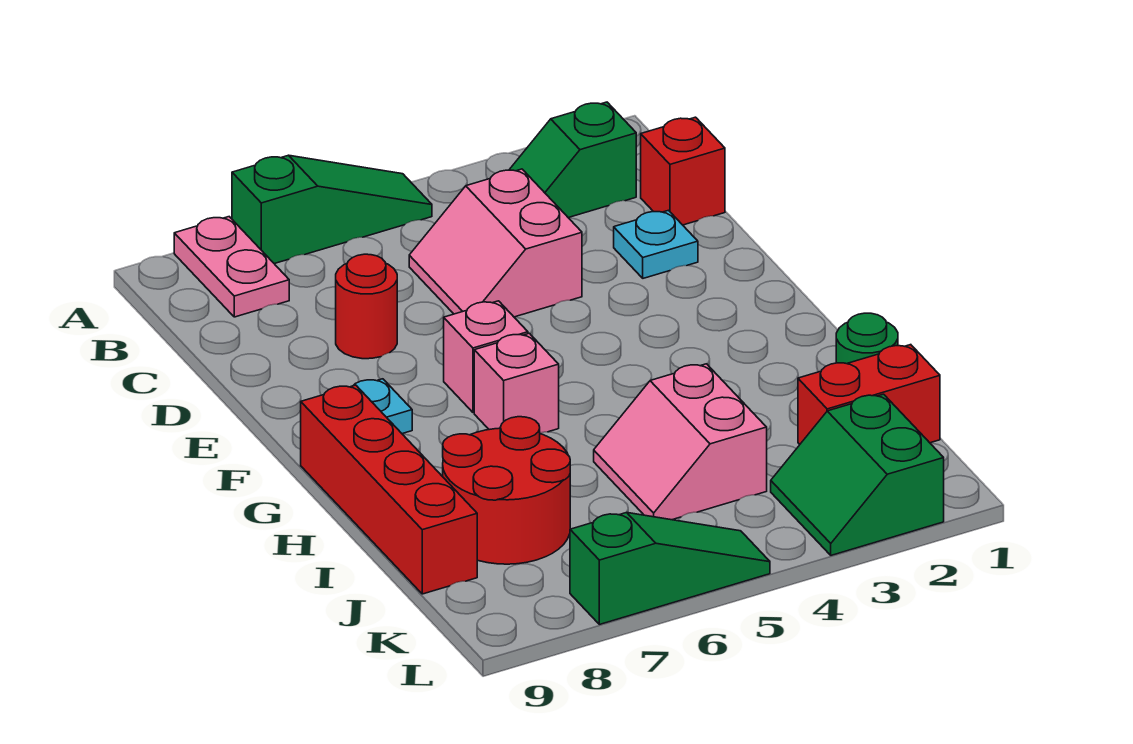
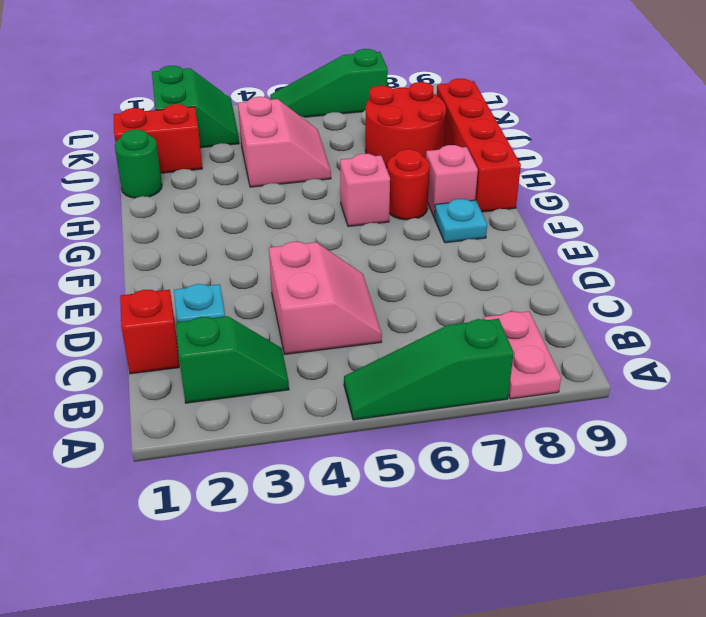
red 1x1 round brick [336,254,397,359] -> red 1x1 round brick moved to [387,149,430,220]
pink 1x1 brick [444,301,528,412] -> pink 1x1 brick moved to [426,145,478,216]

